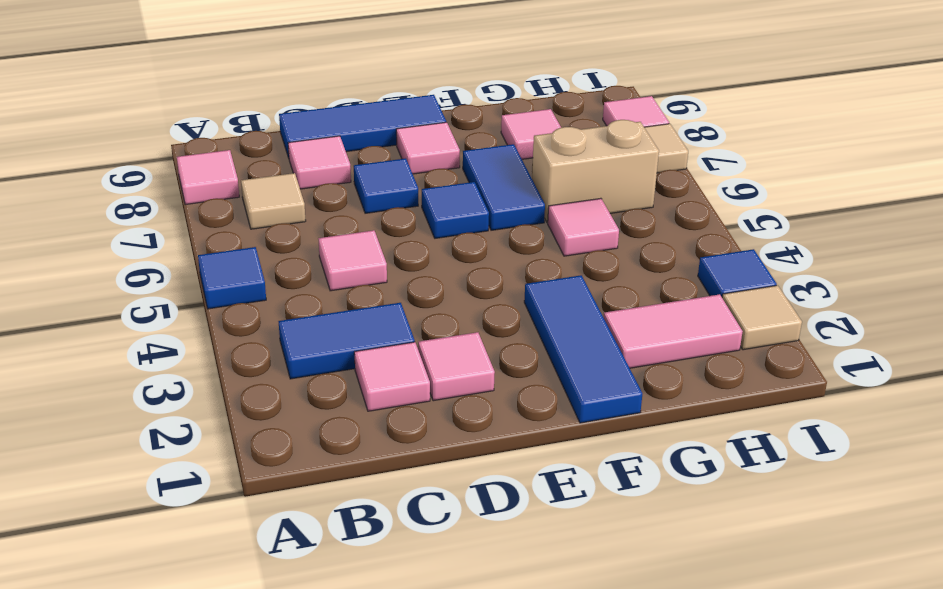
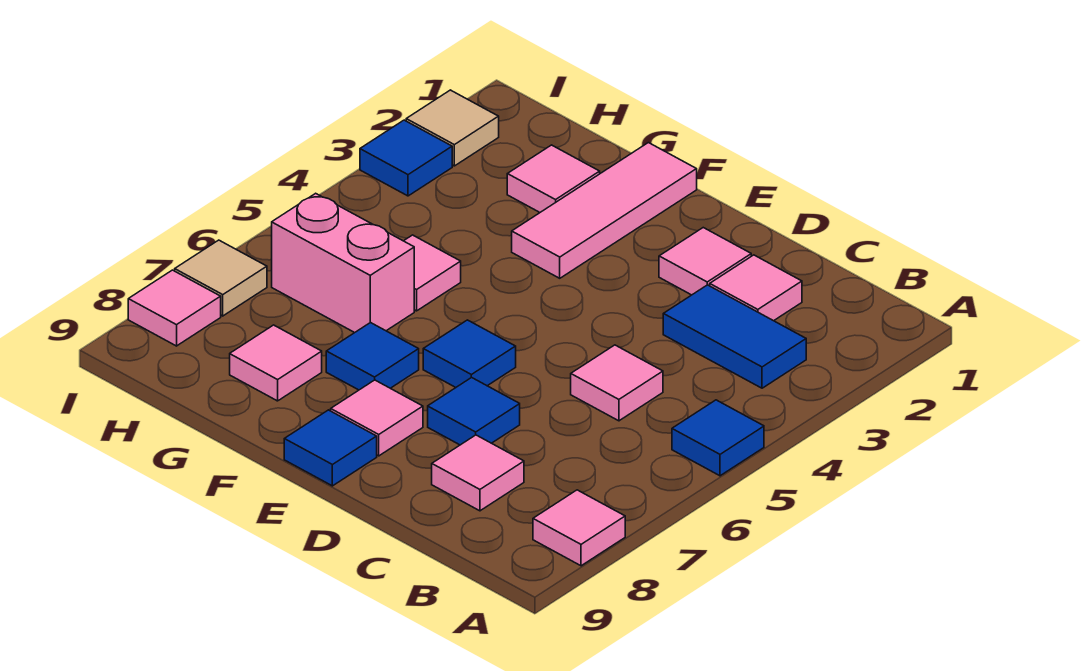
tan 1x1 tile [241,173,306,229] -> none
blue 1x3 tile [279,95,446,158] -> blue 1x1 tile [284,410,377,486]
blue 1x3 tile [524,275,643,423] -> pink 1x3 tile [512,143,697,278]
blue 1x2 tile [463,144,545,230] -> blue 1x1 tile [326,322,419,390]
pink 1x2 tile [604,294,743,368] -> pink 1x1 tile [507,145,600,212]
tan 1x2 brick [532,120,659,222] -> pink 1x2 brick [272,193,414,333]

